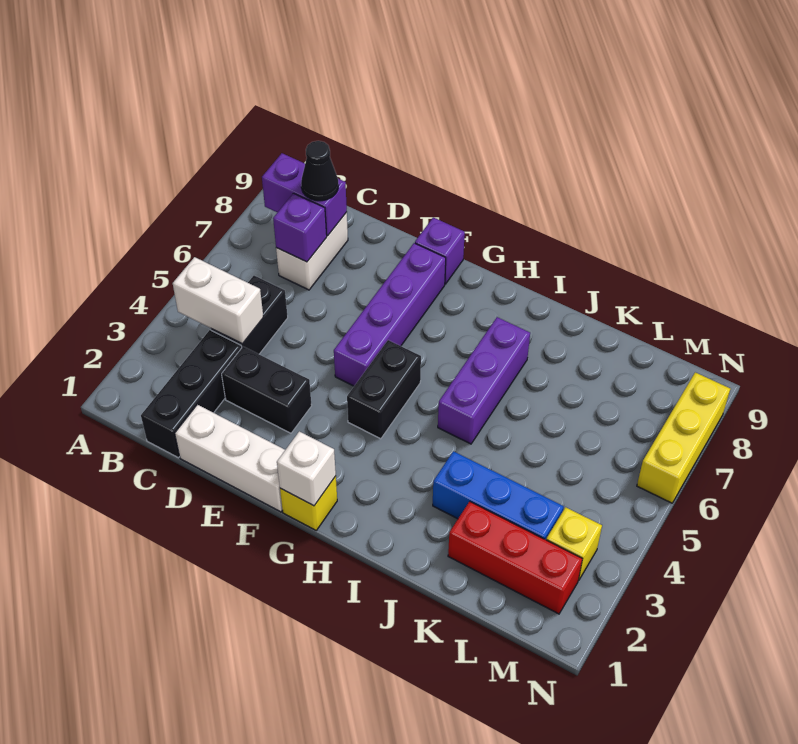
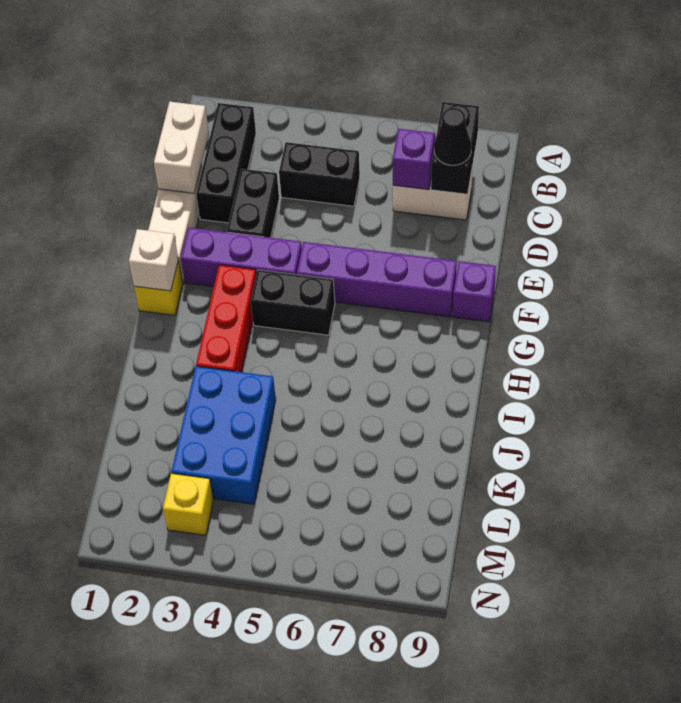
white 1x2 brick [173,257,263,344] -> white 1x2 brick moved to [154,102,209,193]
purple 1x2 brick [262,153,347,236] -> black 1x2 brick [431,102,479,194]
black 1x3 brick [141,330,242,458] -> black 1x3 brick turned to [196,103,256,223]
purple 1x3 brick [438,317,530,444] -> purple 1x3 brick moved to [181,227,302,287]
blue 1x3 brick [433,451,564,540] -> blue 2x3 brick [171,366,276,504]
red 1x3 brick [448,501,582,614] -> red 1x3 brick moved to [196,265,256,372]
yellow 1x3 brick [637,372,730,503] -> none

